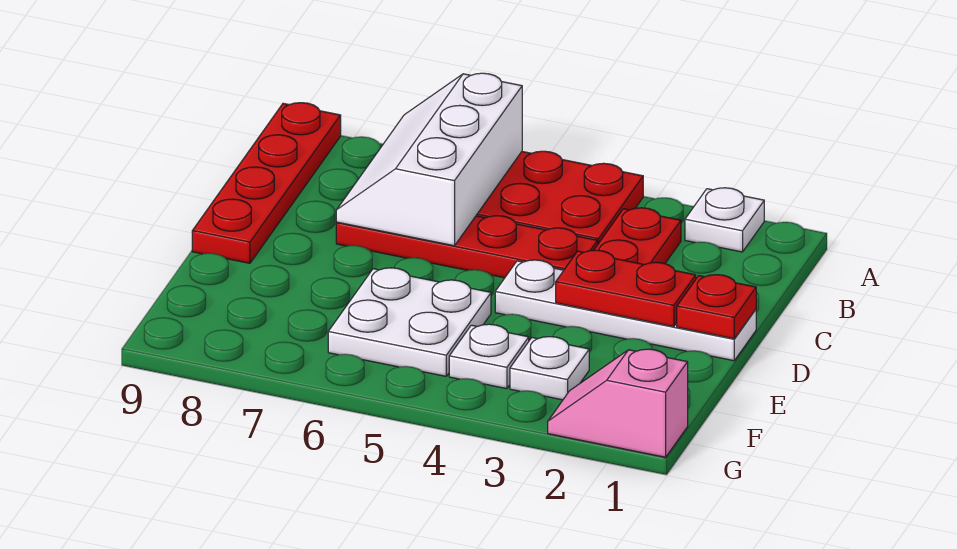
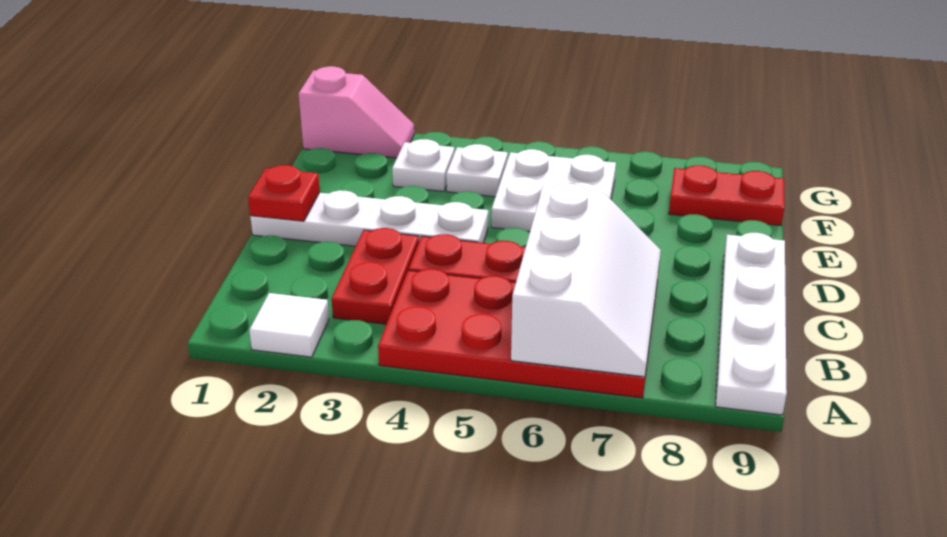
white 1x1 plate [685,188,764,252] -> white 1x1 tile [249,293,329,357]
red 1x4 plate [192,103,341,263] -> white 1x4 plate [716,233,787,415]
red 1x2 plate [556,250,696,327] -> red 1x2 plate moved to [669,165,785,226]

